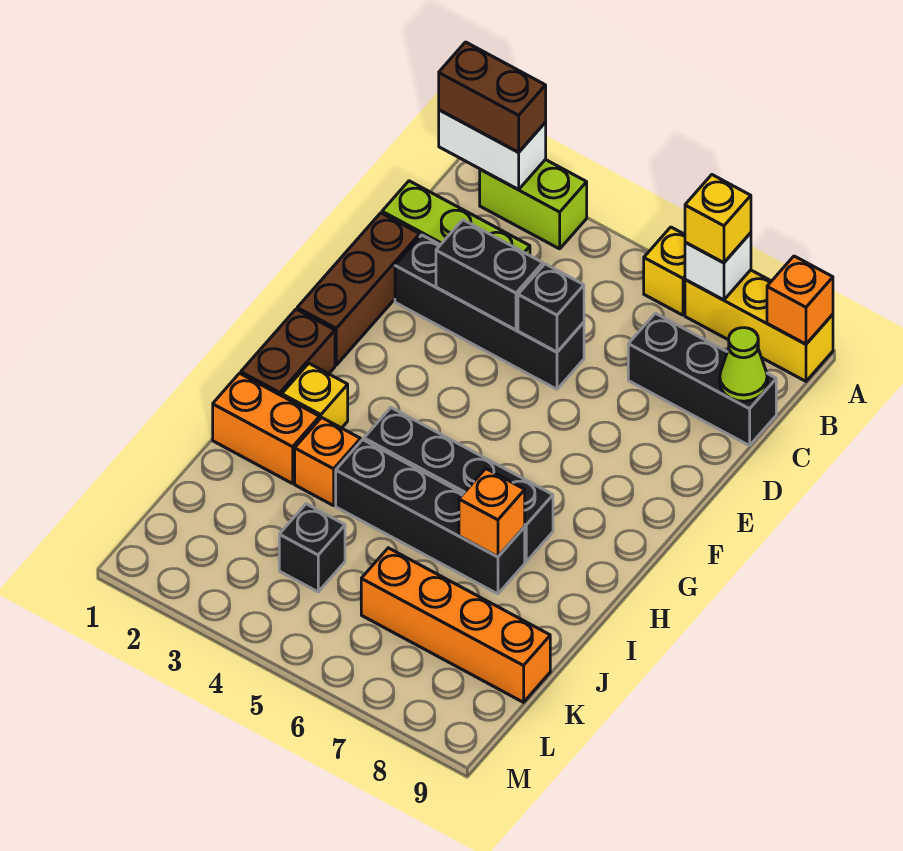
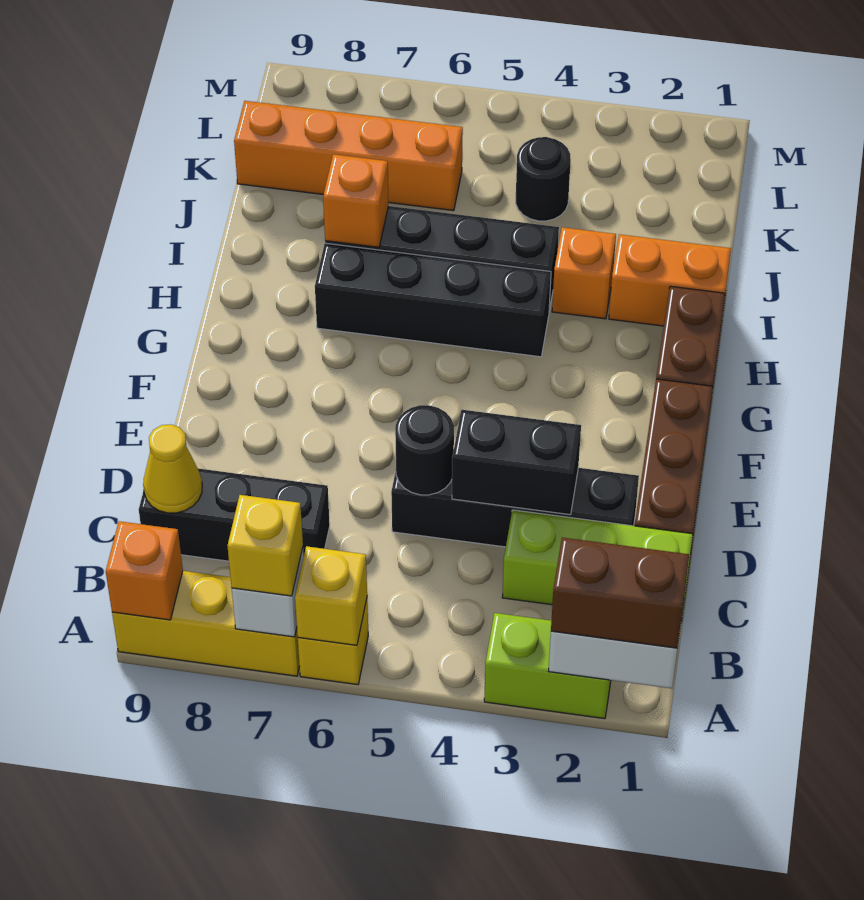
lime 1x1 cone [720,328,767,401] -> yellow 1x1 cone [143,424,202,513]
black 1x1 brick [518,264,584,352] -> black 1x1 round brick [395,405,454,495]
yellow 1x1 brick [282,363,348,428] -> yellow 1x1 brick moved to [295,546,367,645]
black 1x1 brick [279,504,345,592] -> black 1x1 round brick [516,137,571,221]

